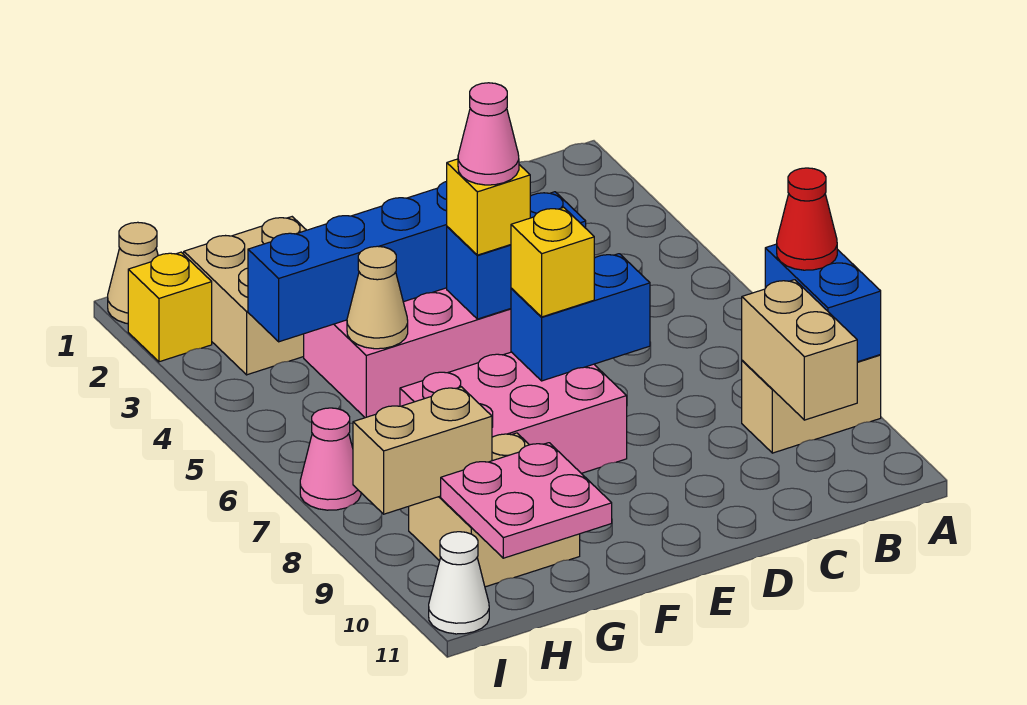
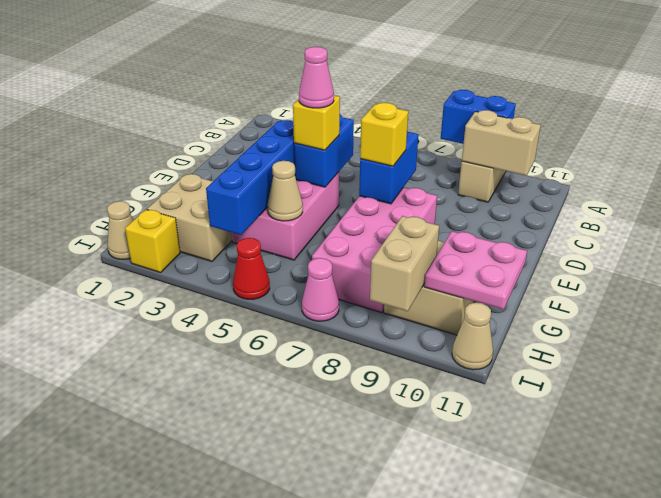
red 1x1 cone [777,168,837,270] -> red 1x1 cone moved to [233,238,270,299]
pink 2x3 brick [400,352,627,473] -> pink 2x4 brick [312,187,437,312]
white 1x1 cone [429,532,489,634] -> tan 1x1 cone [452,302,493,370]

